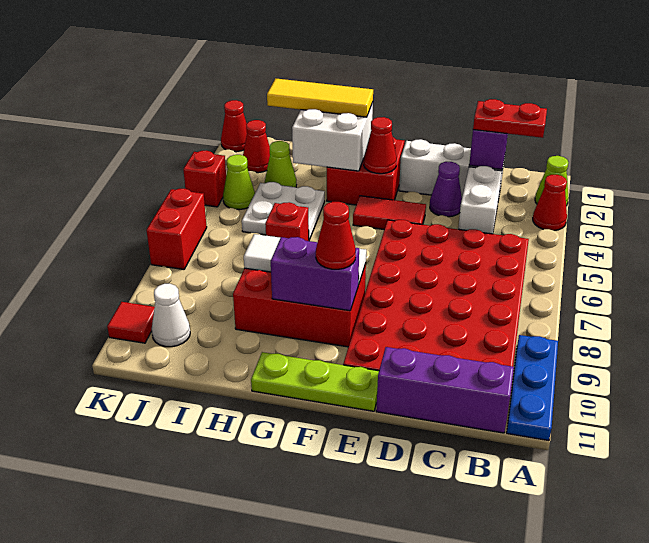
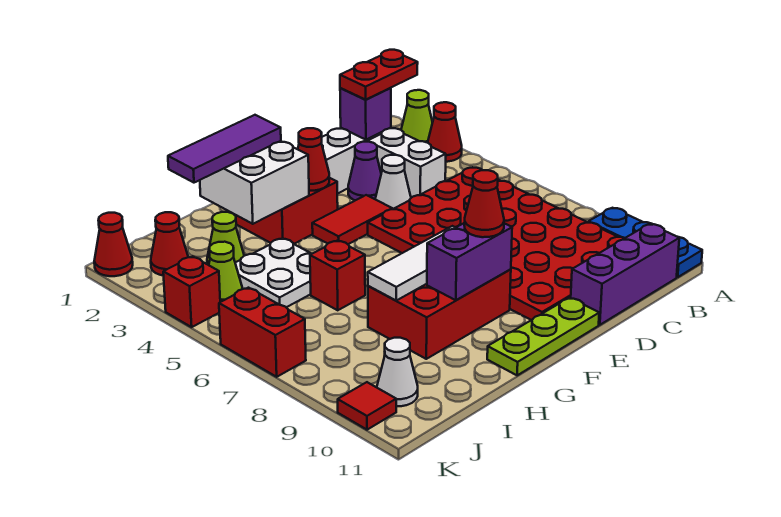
none -> white 1x1 cone [375,155,411,209]
yellow 1x3 tile [267,78,373,117] -> purple 1x3 tile [168,115,281,183]

